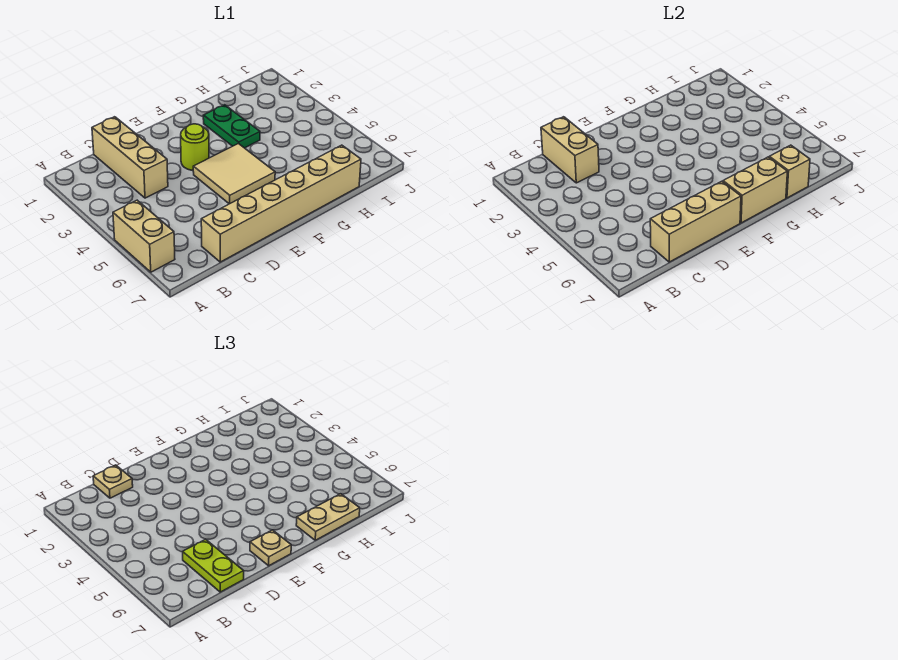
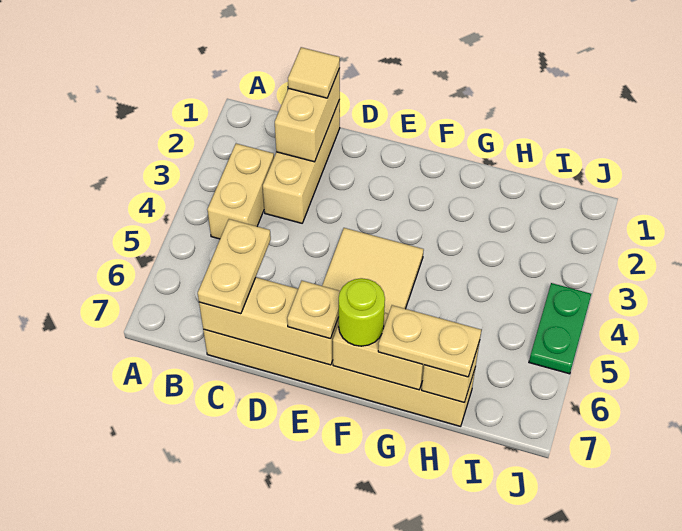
tan 1x2 brick [113,200,175,272] -> tan 1x2 brick moved to [207,144,274,239]
tan 1x1 plate [93,465,133,498] -> tan 1x1 tile [288,47,340,98]
lime 1x2 plate [183,539,244,592] -> tan 1x2 plate [198,219,271,314]
lime 1x1 round brick [181,124,209,170] -> lime 1x1 round brick moved to [338,278,385,346]
green 1x2 plate [203,105,260,148] -> green 1x2 plate moved to [529,283,591,374]

